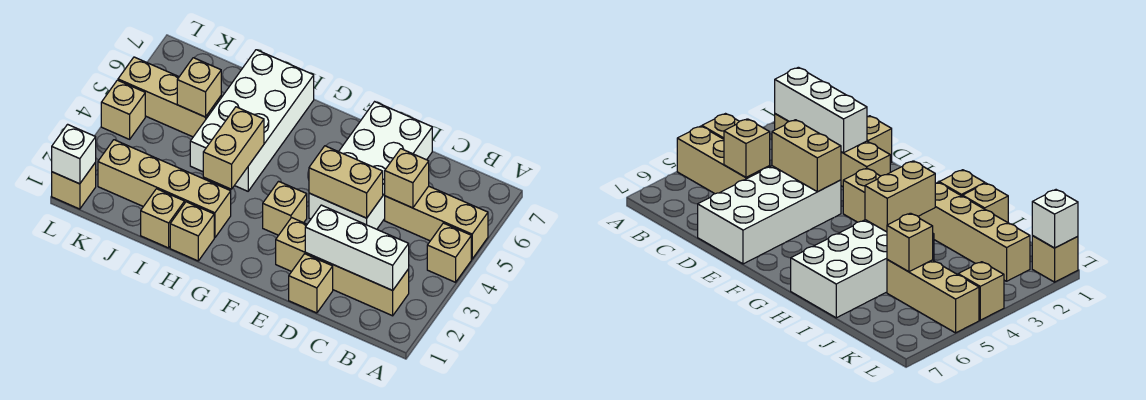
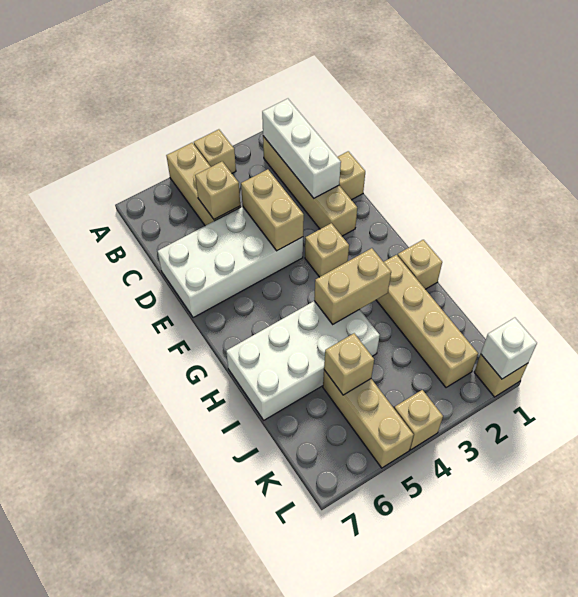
tan 1x1 brick [141,189,185,248] -> none

